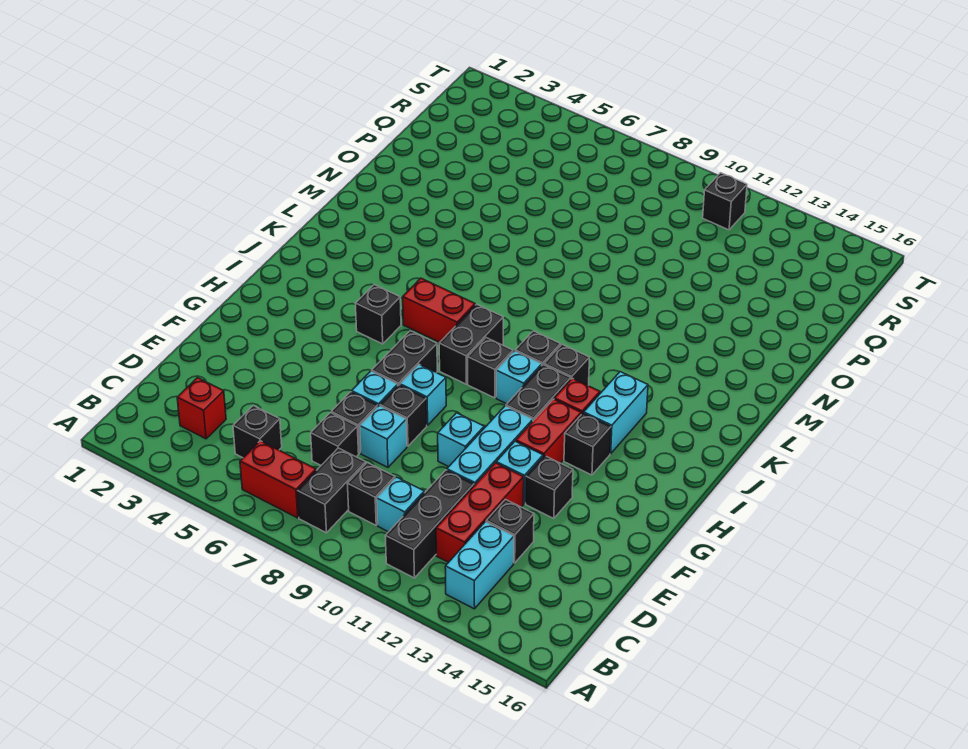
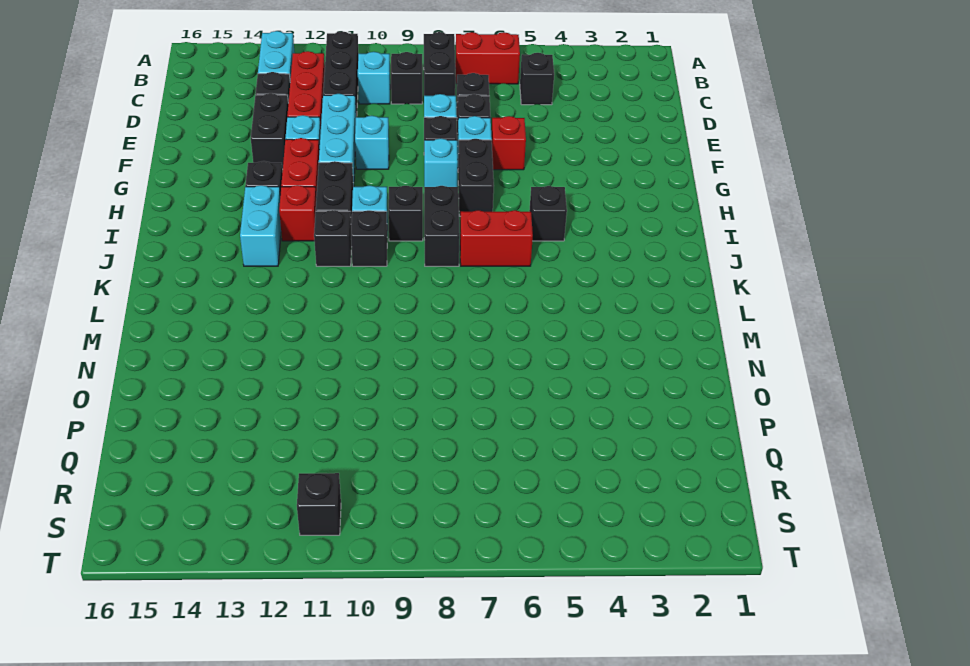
red 1x1 brick [177,378,226,439] -> red 1x1 brick moved to [491,116,526,170]
black 1x1 brick [526,456,573,518] -> black 1x2 brick [251,93,288,169]

